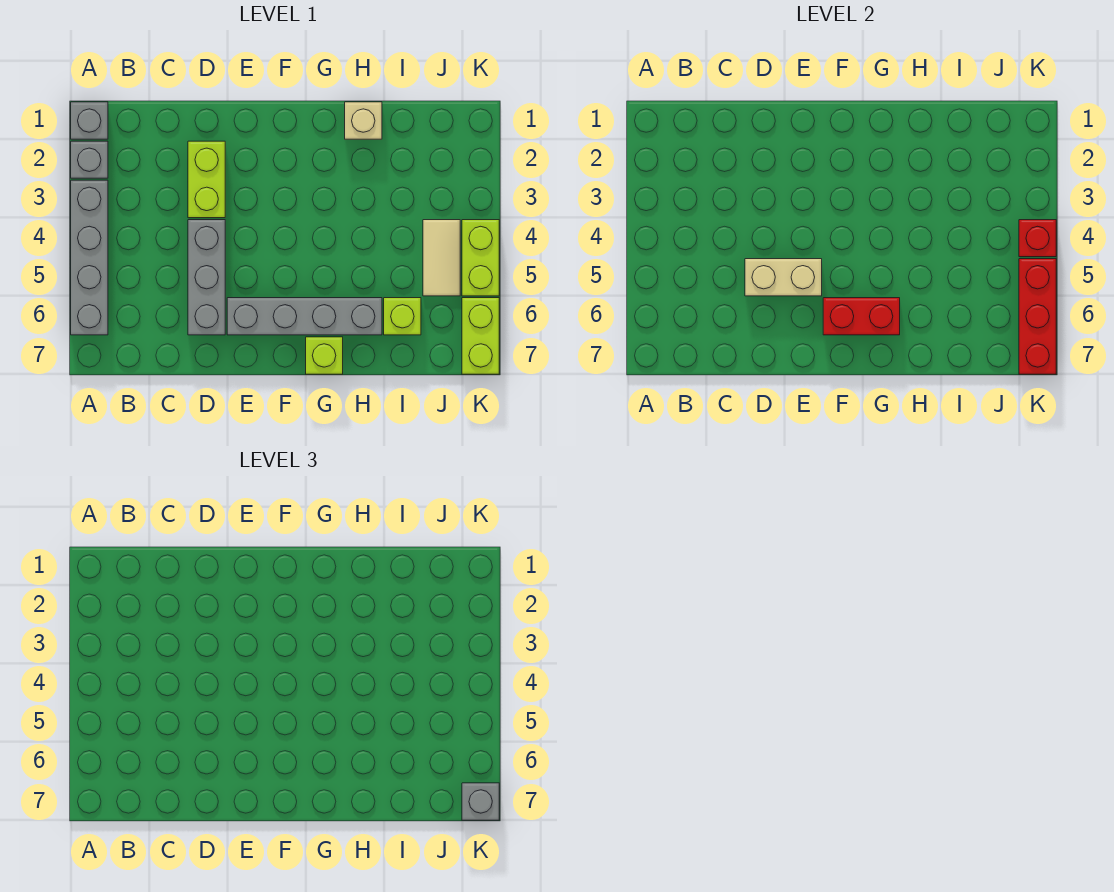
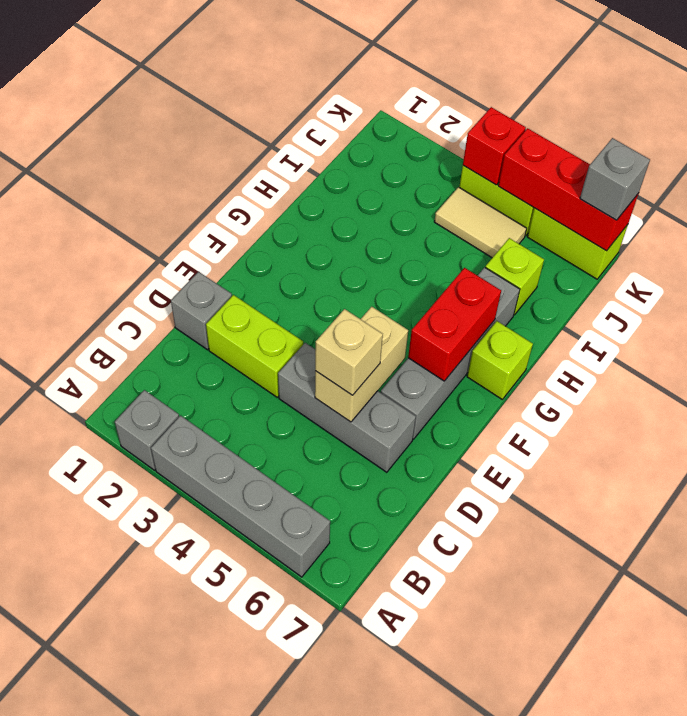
grey 1x1 brick [71,102,108,139] -> grey 1x1 brick moved to [171,272,232,350]
tan 1x1 brick [345,102,382,139] -> tan 1x1 brick moved to [315,309,383,395]

